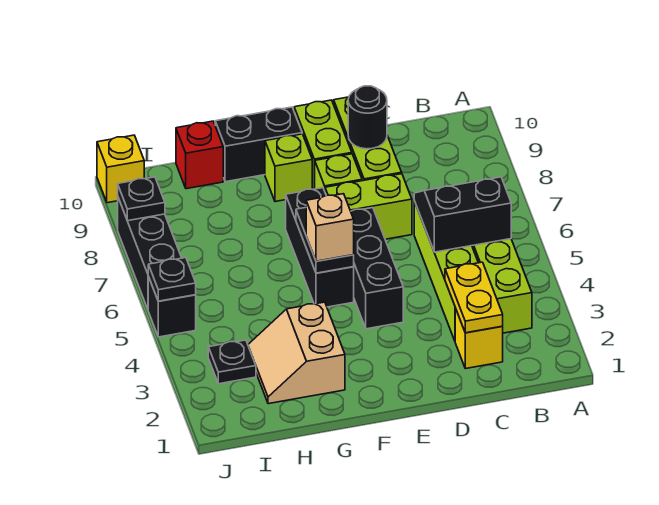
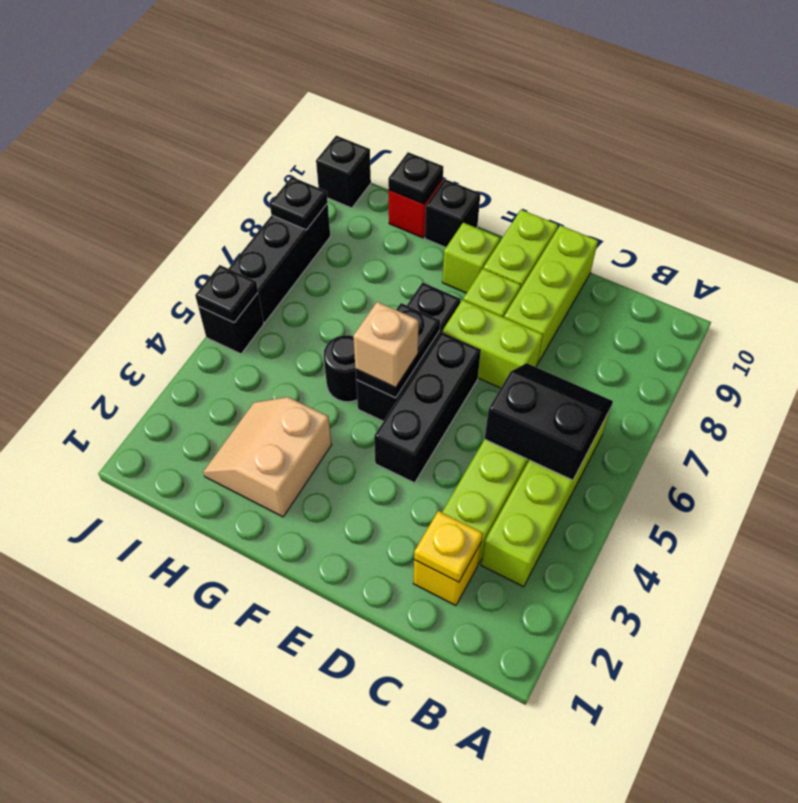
yellow 1x2 plate [445,262,503,333] -> yellow 1x1 plate [414,511,483,582]
black 1x1 round brick [348,86,387,149] -> black 1x1 round brick moved to [324,335,357,402]
black 1x2 brick [215,107,302,182] -> black 1x1 brick [425,179,480,247]
black 1x1 plate [208,340,256,384] -> black 1x1 plate moved to [388,152,443,204]
yellow 1x1 brick [97,135,144,203] -> black 1x1 brick [316,136,371,208]

